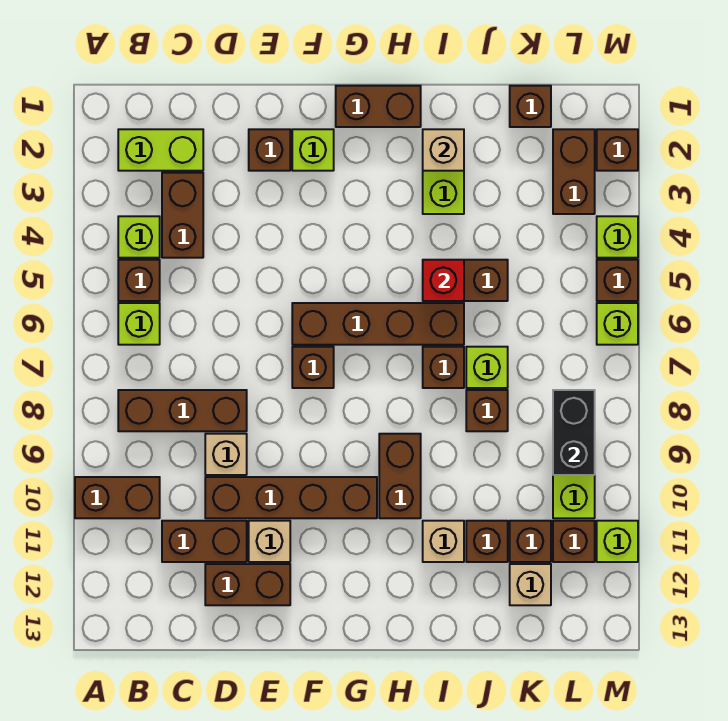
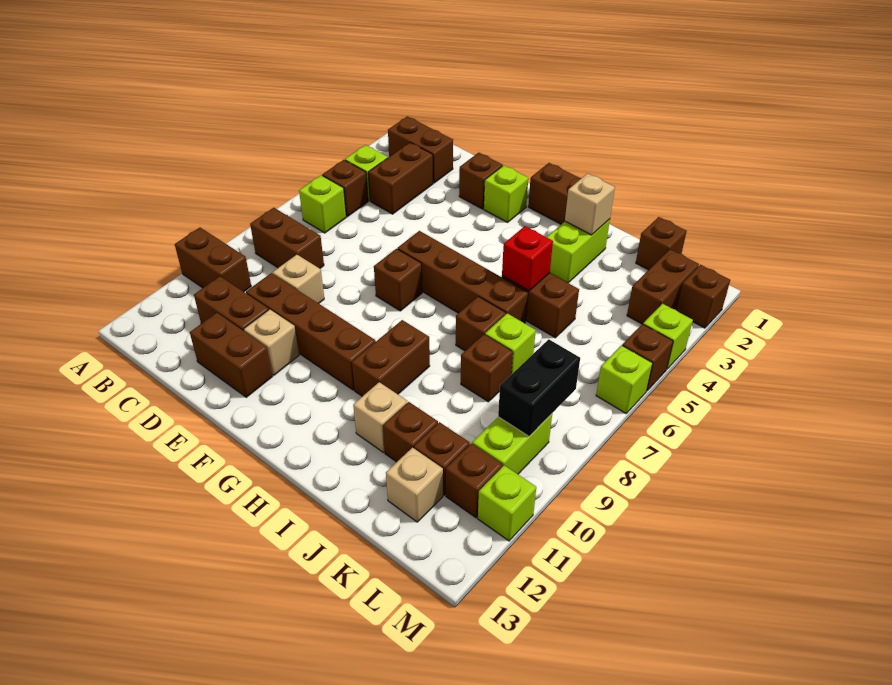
lime 1x2 brick [118,129,203,171] -> brown 1x2 brick [388,116,453,183]
brown 1x3 brick [118,390,247,431] -> brown 1x2 brick [250,208,324,268]

